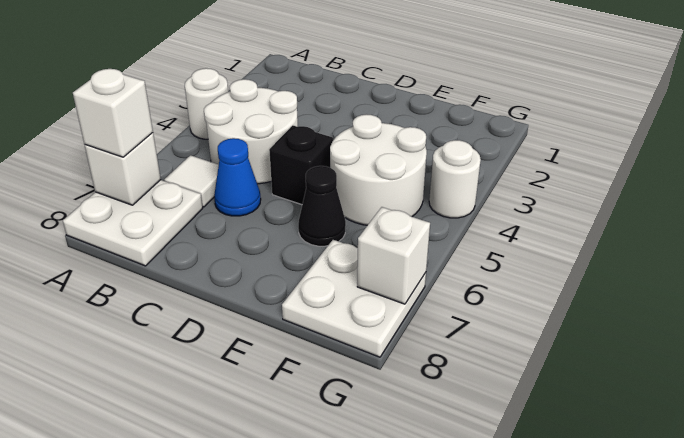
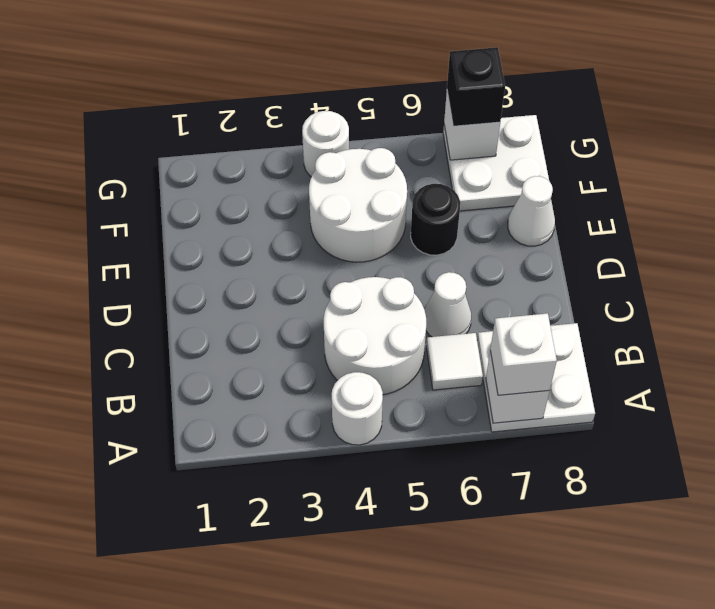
blue 1x1 cone [214,138,261,216] -> white 1x1 cone [424,272,471,337]
black 1x1 brick [269,125,333,205] -> black 1x1 brick moved to [447,47,505,126]
black 1x1 cone [298,166,346,246] -> black 1x1 round brick [411,184,460,255]
none -> white 1x1 cone [508,176,555,246]

